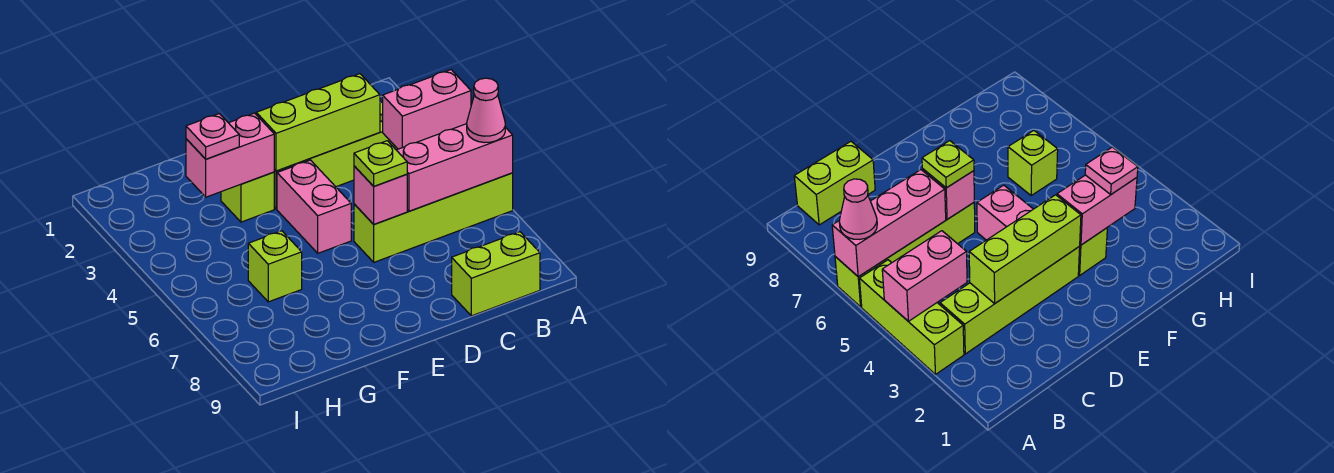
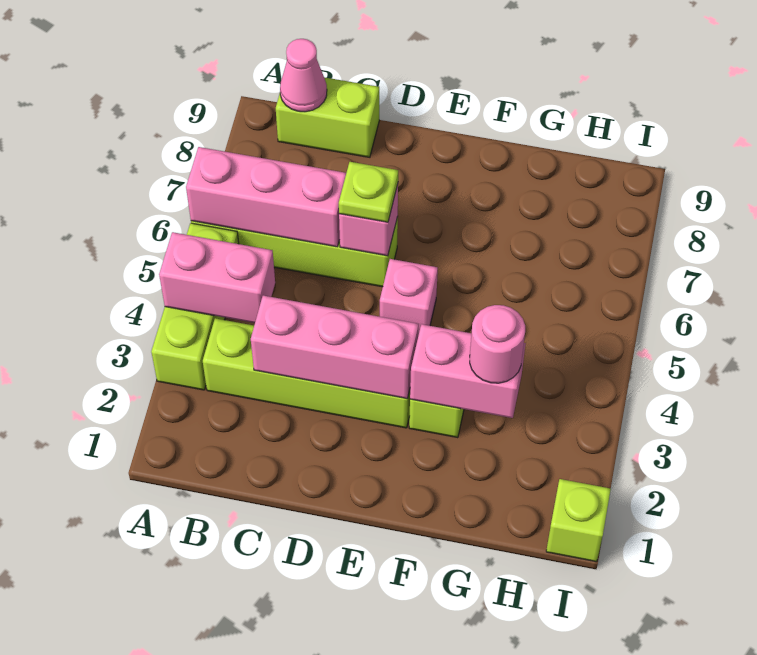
pink 1x1 cone [467,78,505,143] -> pink 1x1 cone moved to [280,39,327,112]
lime 1x3 brick [256,74,380,171] -> pink 1x3 brick [251,296,419,399]
pink 1x2 brick [277,160,351,253] -> pink 1x1 brick [380,259,438,335]
pink 1x1 plate [186,114,239,159] -> pink 1x1 round brick [470,305,525,383]
lime 1x1 brick [248,231,302,302] -> lime 1x1 brick moved to [546,479,611,562]

